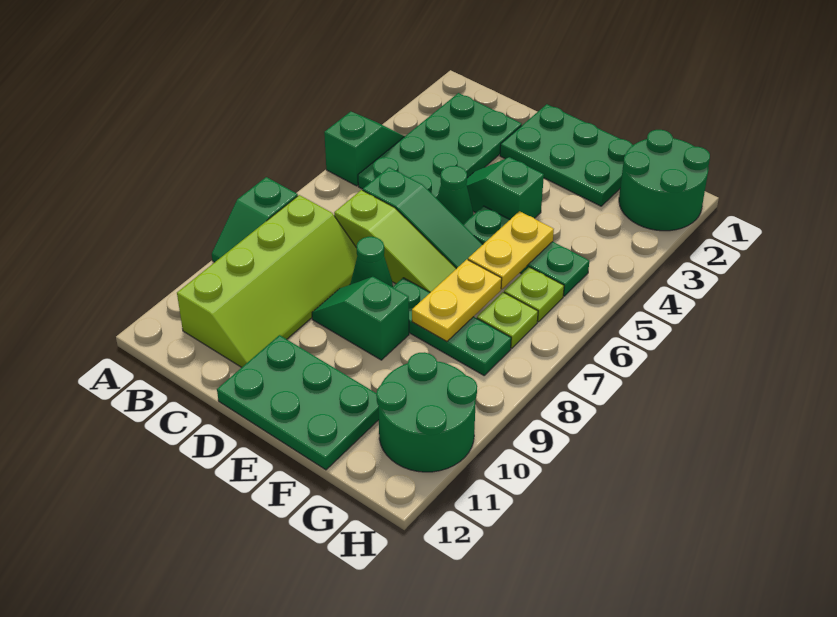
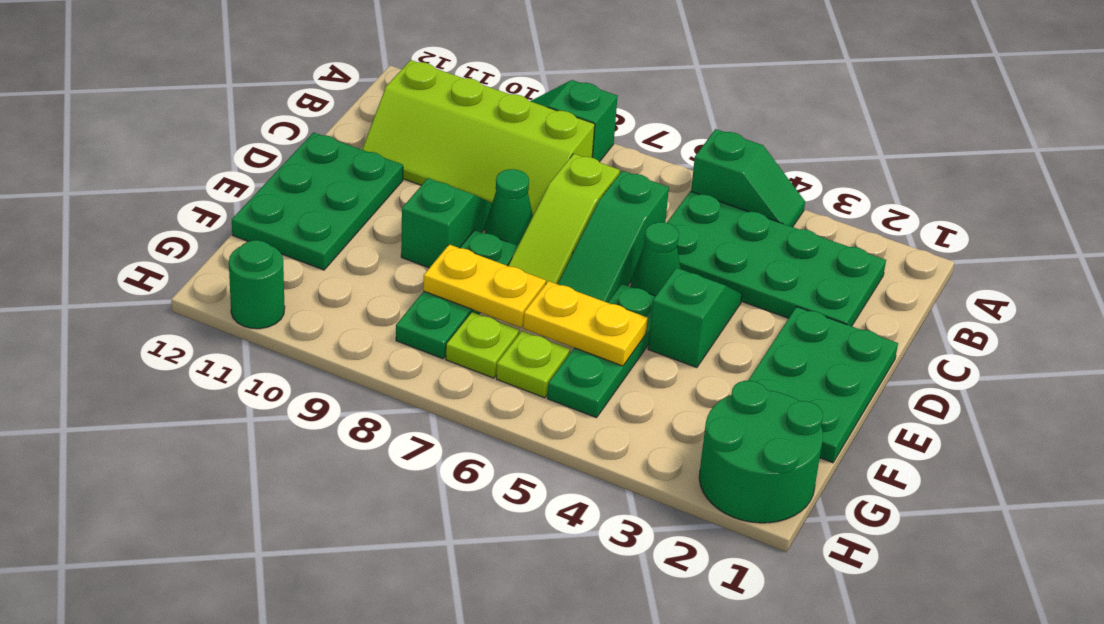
green 2x2 round brick [376,352,477,472] -> green 1x1 round brick [229,240,285,329]

